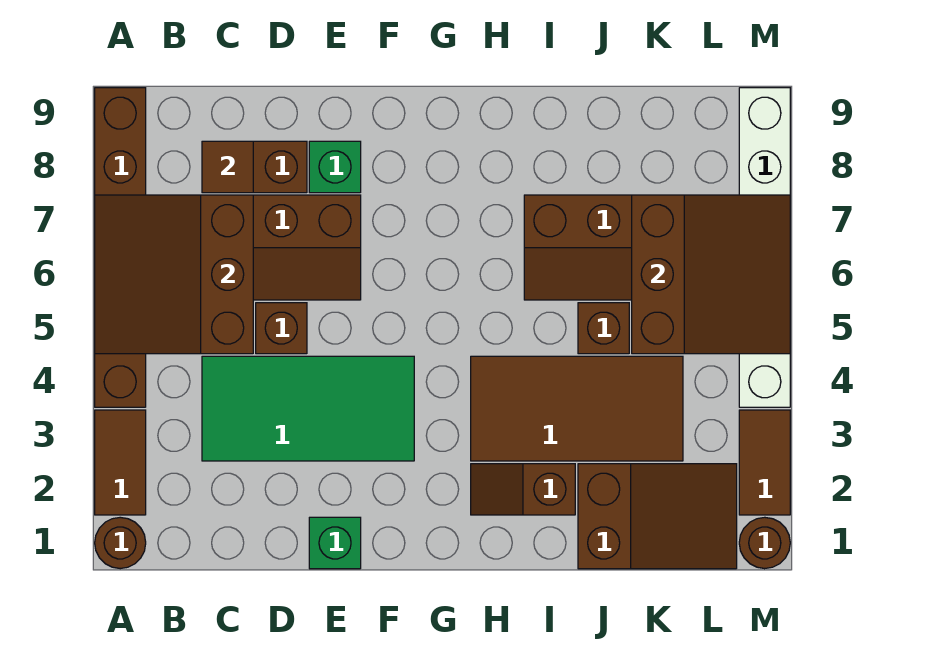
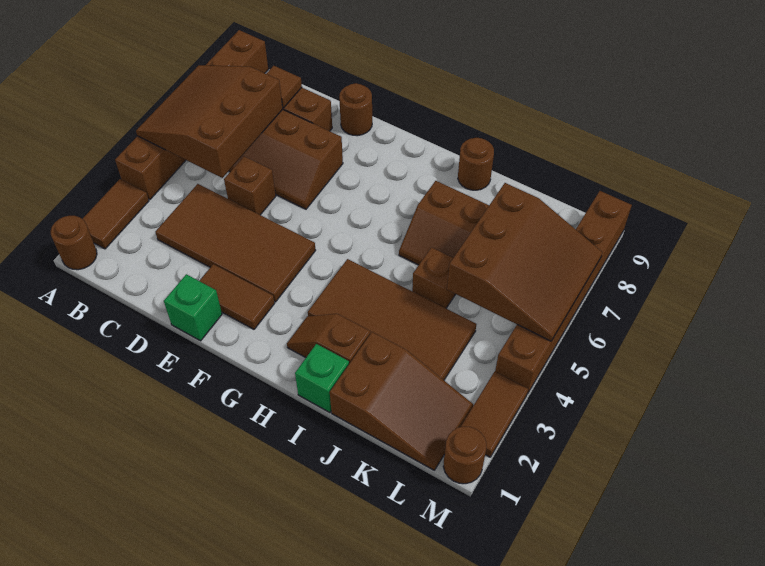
green 2x4 tile [202,356,414,461] -> brown 2x4 tile [155,184,316,302]
none -> brown 1x2 tile [200,264,275,329]
green 1x1 brick [309,141,361,193] -> green 1x1 brick moved to [295,344,349,412]
none -> brown 1x1 round brick [339,83,372,136]
none -> brown 1x1 round brick [458,138,494,190]
white 1x6 brick [739,88,790,407] -> brown 1x6 brick [495,191,632,394]

